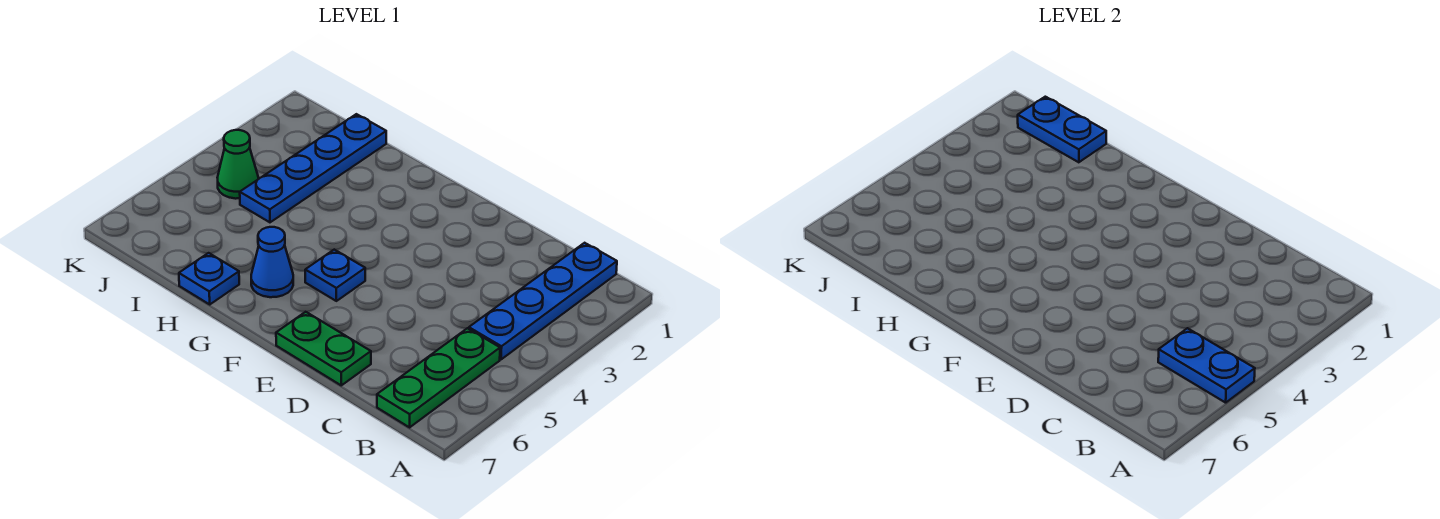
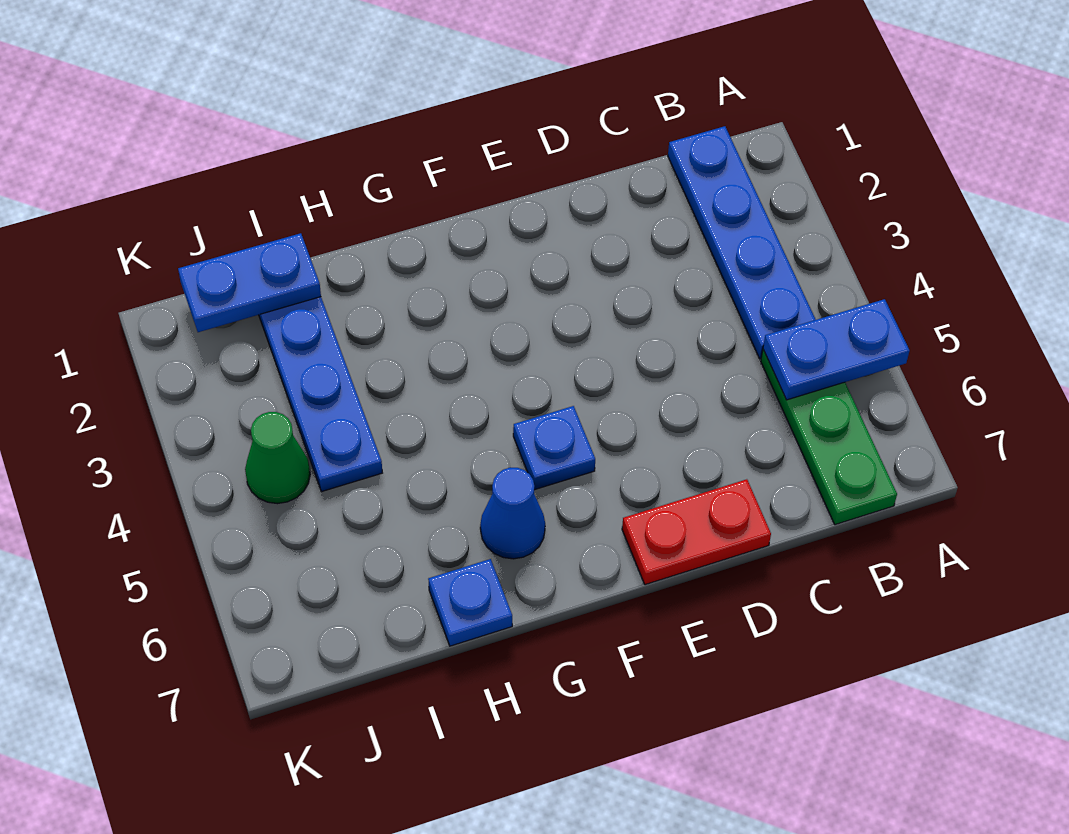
green 1x2 plate [276,312,371,385] -> red 1x2 plate [622,479,771,585]

